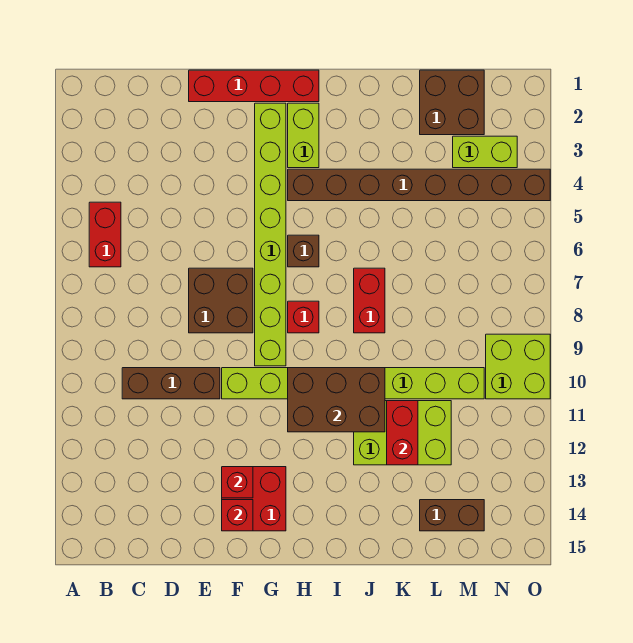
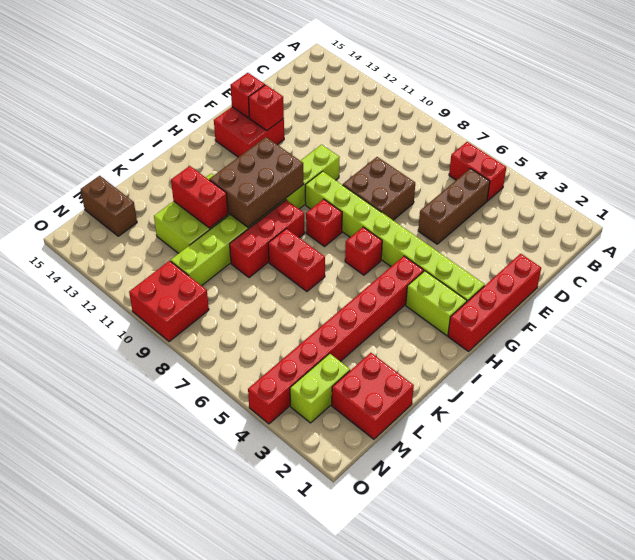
brown 1x3 brick [122,368,220,399] -> brown 1x3 brick moved to [418,169,490,244]
brown 1x8 brick [288,169,550,201] -> red 1x8 brick [248,256,424,424]
brown 1x1 brick [288,235,319,267] -> red 1x1 brick [345,227,382,275]
none -> red 1x3 brick [230,200,305,278]
brown 2x2 brick [420,70,484,135] -> red 2x2 brick [332,353,414,439]
brown 1x2 brick [420,500,484,531] -> brown 1x2 brick turned to [81,176,137,236]
lime 2x2 brick [486,334,550,399] -> red 2x2 brick [129,261,209,342]

